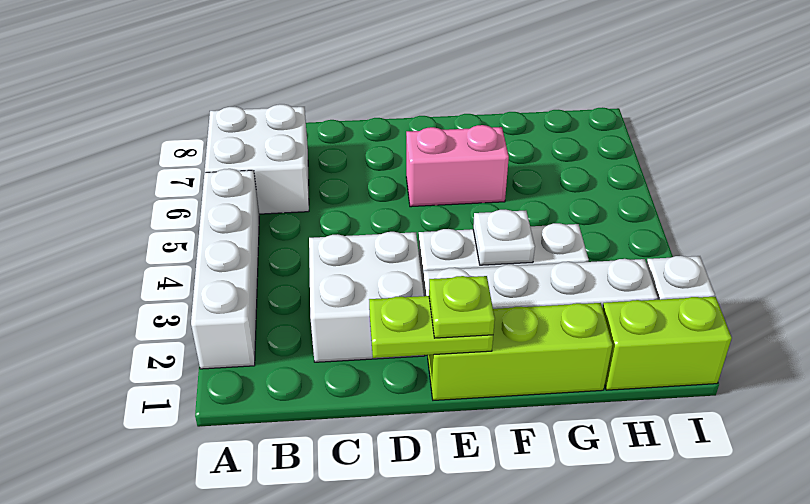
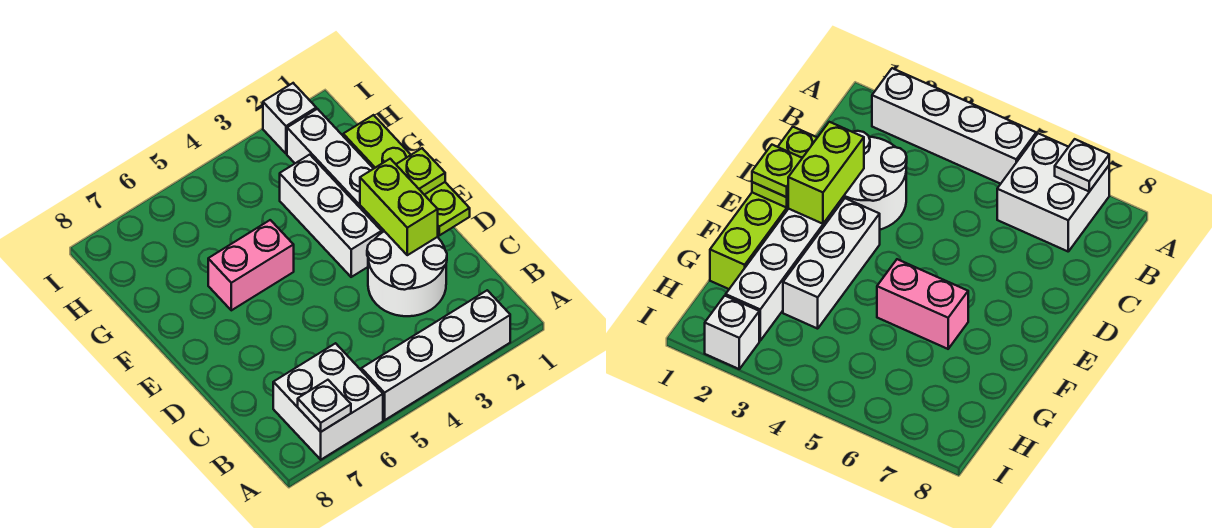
white 2x2 brick [309,232,425,362] -> white 2x2 round brick [367,231,447,316]
pink 1x2 brick [406,125,509,207] -> pink 1x2 brick turned to [208,220,294,310]
white 1x1 plate [473,210,535,265] -> white 1x1 plate moved to [298,380,351,432]
lime 1x2 brick [602,297,732,390] -> lime 1x2 brick moved to [360,159,438,255]

